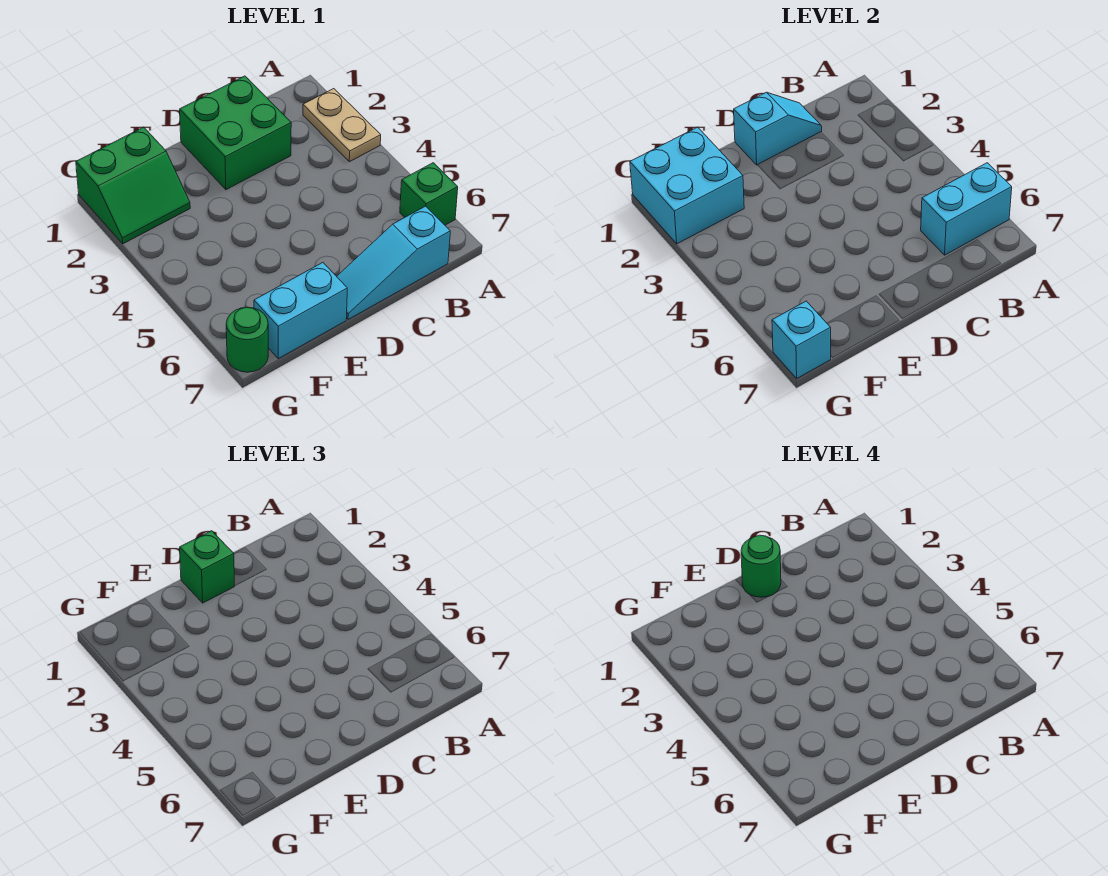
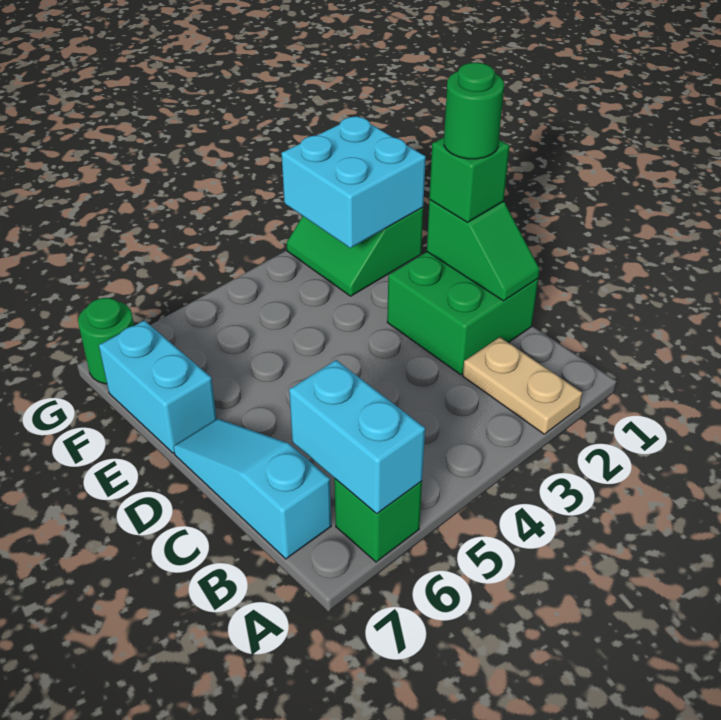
tan 1x2 plate [303,89,381,162] -> tan 1x2 plate turned to [463,337,582,434]
cyan 1x2 slope [734,92,822,165] -> green 1x2 slope [427,200,540,301]
cyan 1x1 brick [772,301,831,378] -> none

